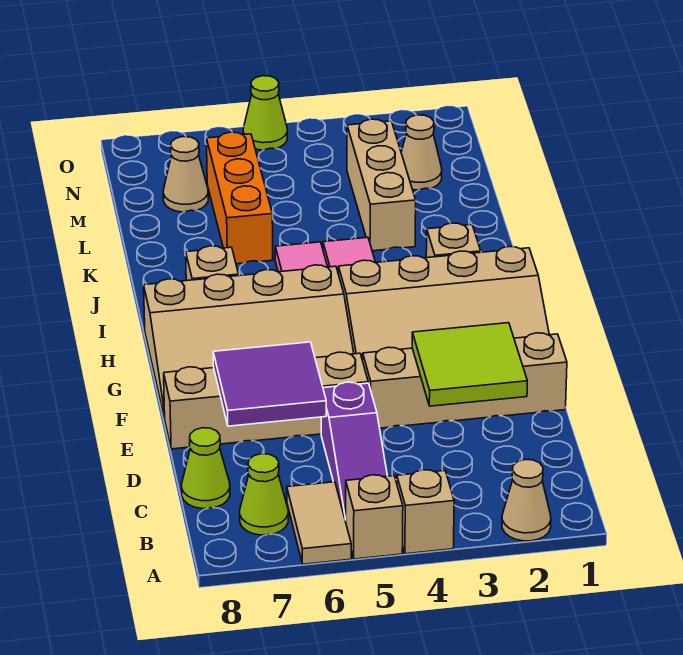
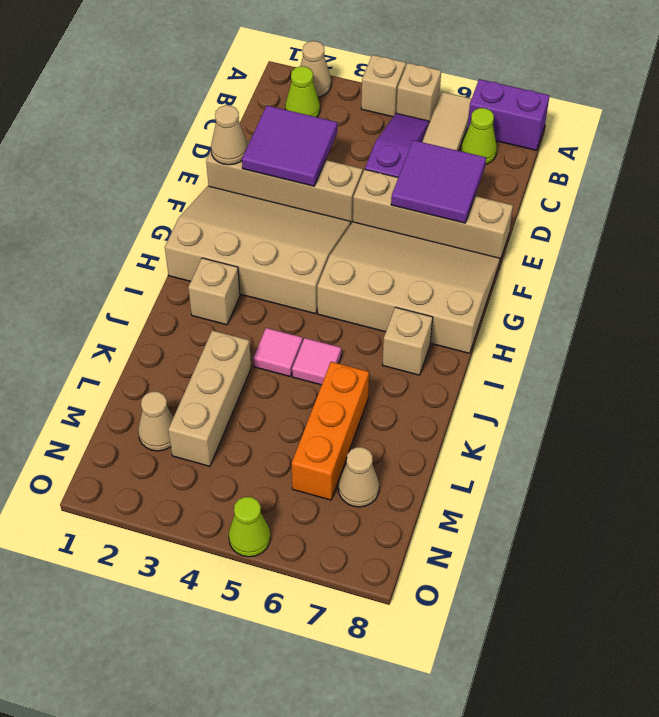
none -> purple 1x2 brick [467,79,550,150]
lime 1x1 cone [182,428,230,509] -> lime 1x1 cone moved to [285,66,320,117]
lime 2x2 tile [412,323,527,406] -> purple 2x2 tile [242,106,337,186]
none -> tan 1x1 cone [211,105,248,165]

